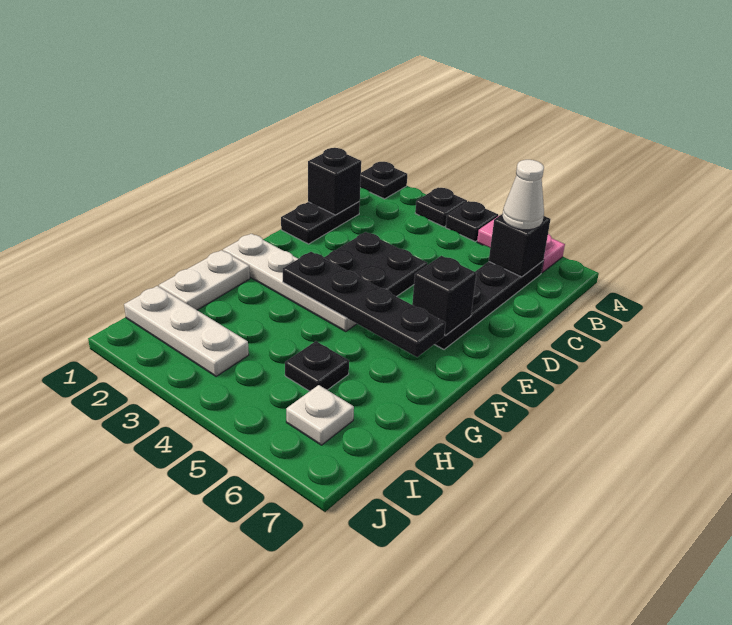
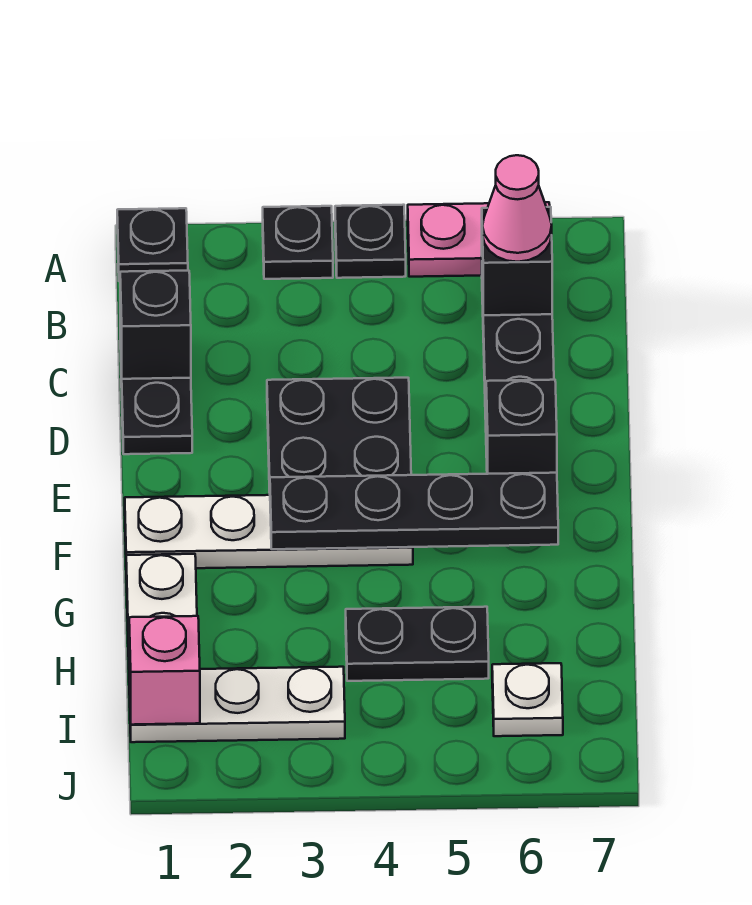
white 1x1 cone [502,160,544,230] -> pink 1x1 cone [483,155,552,262]
black 1x1 plate [285,341,349,391] -> black 1x2 plate [346,607,489,681]
none -> pink 1x1 brick [129,616,200,725]

